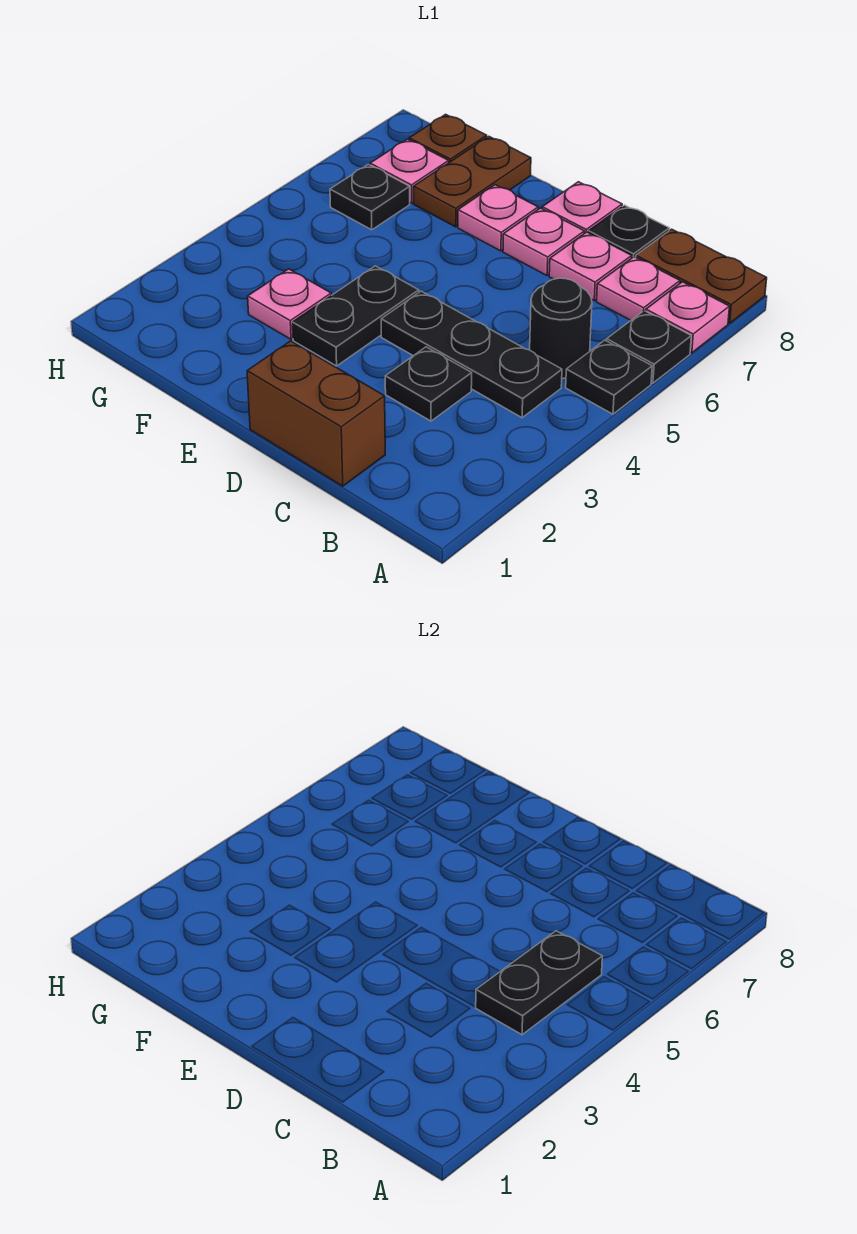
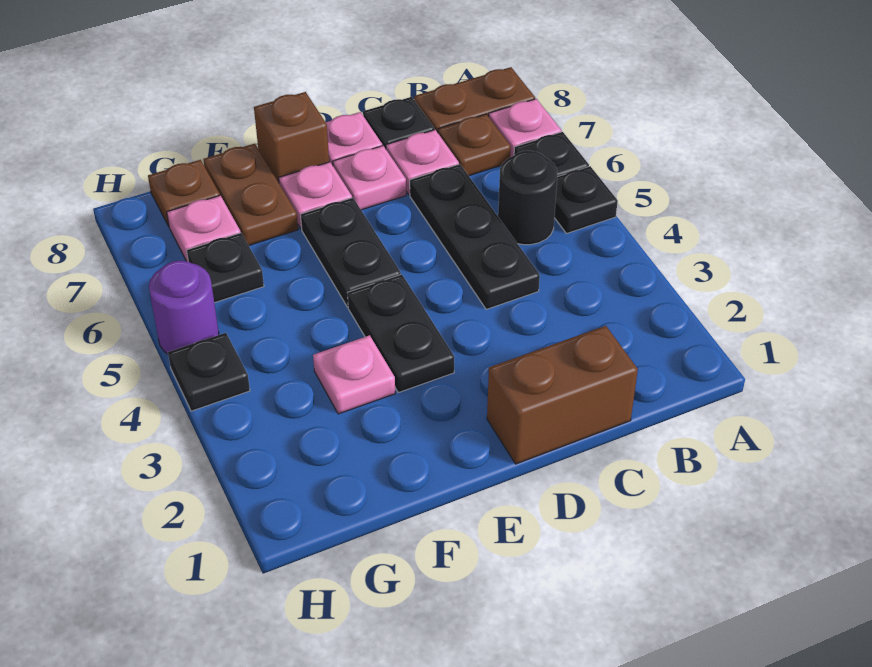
black 1x3 plate [381,291,562,418] -> black 1x3 plate turned to [410,164,540,309]
black 1x2 plate [476,931,602,1035] -> black 1x2 plate moved to [301,198,401,307]
pink 1x1 plate [597,257,680,320] -> brown 1x1 plate [438,114,511,176]
black 1x1 plate [385,347,472,421] -> black 1x1 plate moved to [168,333,250,411]
none -> brown 1x1 brick [254,92,329,183]
none -> purple 1x1 round brick [149,261,219,354]

